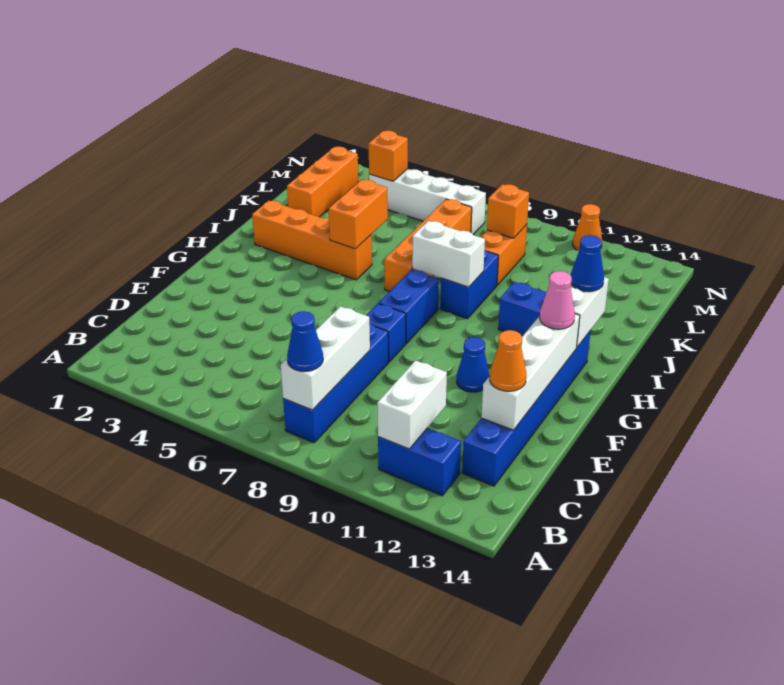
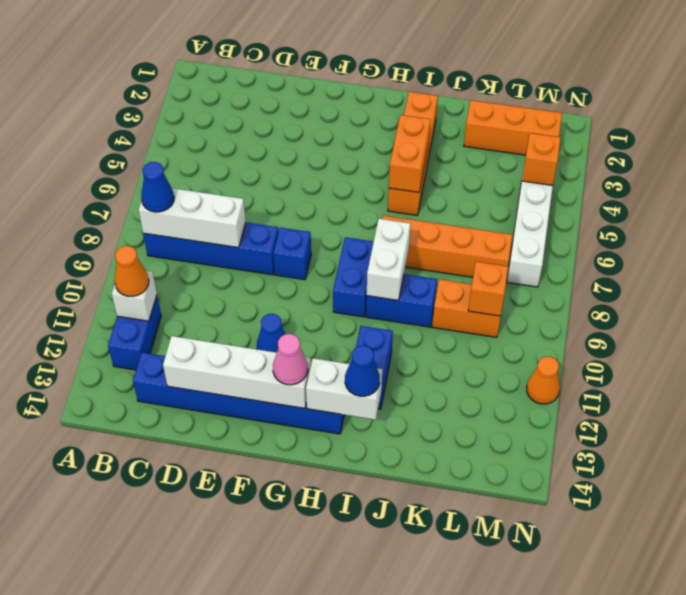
white 1x2 brick [377,360,447,449] -> white 1x1 brick [112,271,157,321]
orange 1x1 cone [490,330,526,391] -> orange 1x1 cone moved to [114,246,149,296]
blue 1x2 brick [379,269,439,343] -> blue 1x2 brick turned to [333,237,374,317]
orange 1x2 brick [329,180,388,249] -> orange 1x2 brick turned to [389,115,431,192]

